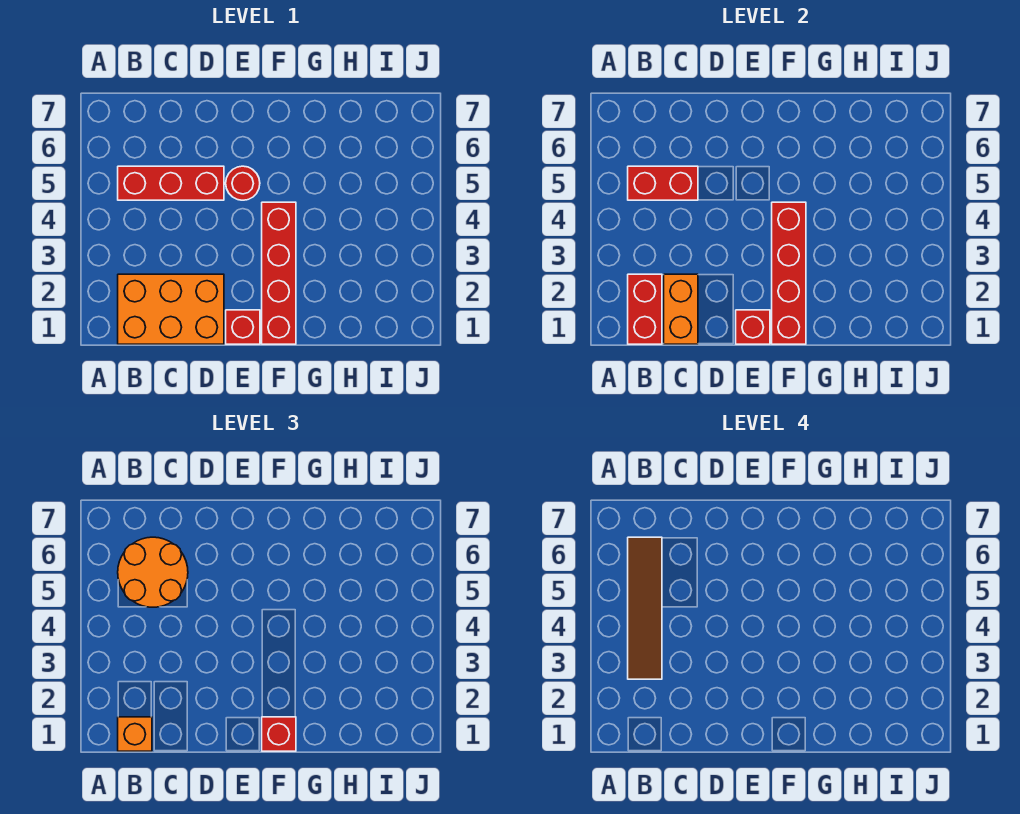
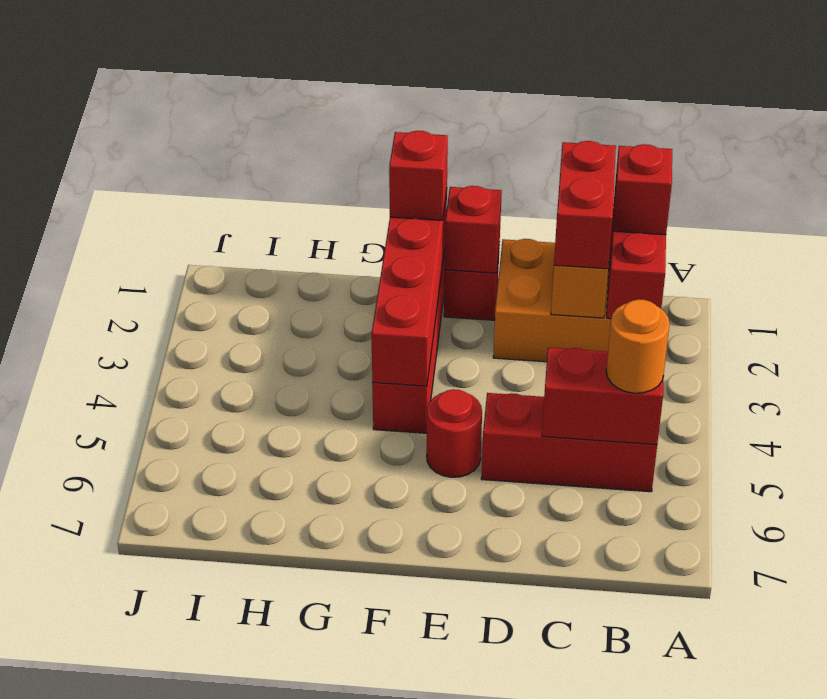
orange 1x1 brick [118,717,152,751] -> red 1x1 brick [613,144,672,235]
brown 1x4 tile [628,537,662,679] -> none
orange 2x2 round brick [118,537,188,607] -> orange 1x1 round brick [606,299,670,393]
none -> red 1x2 brick [554,141,616,269]

